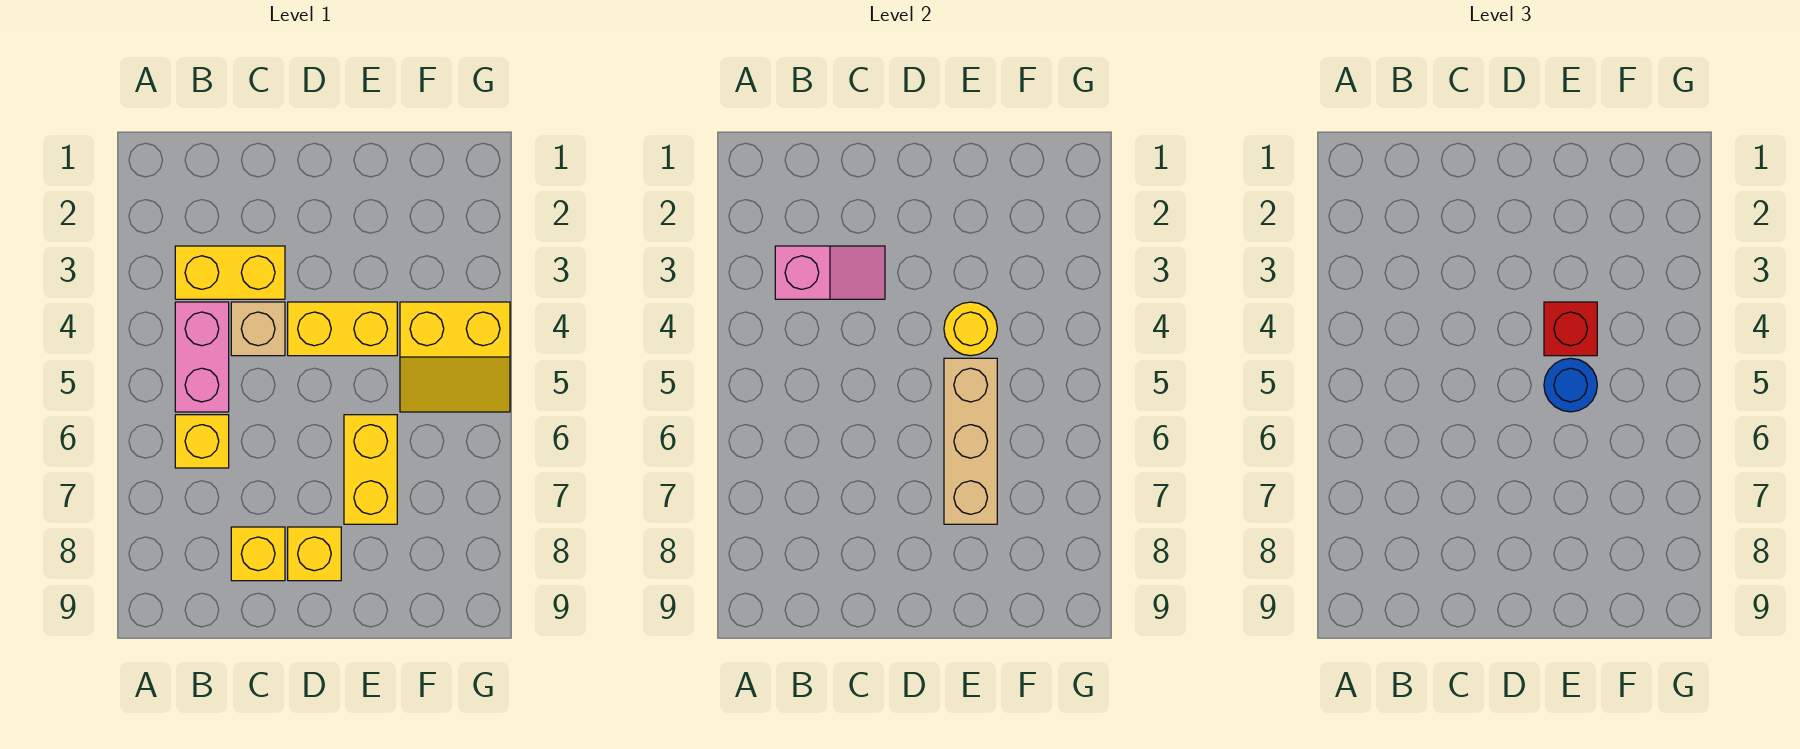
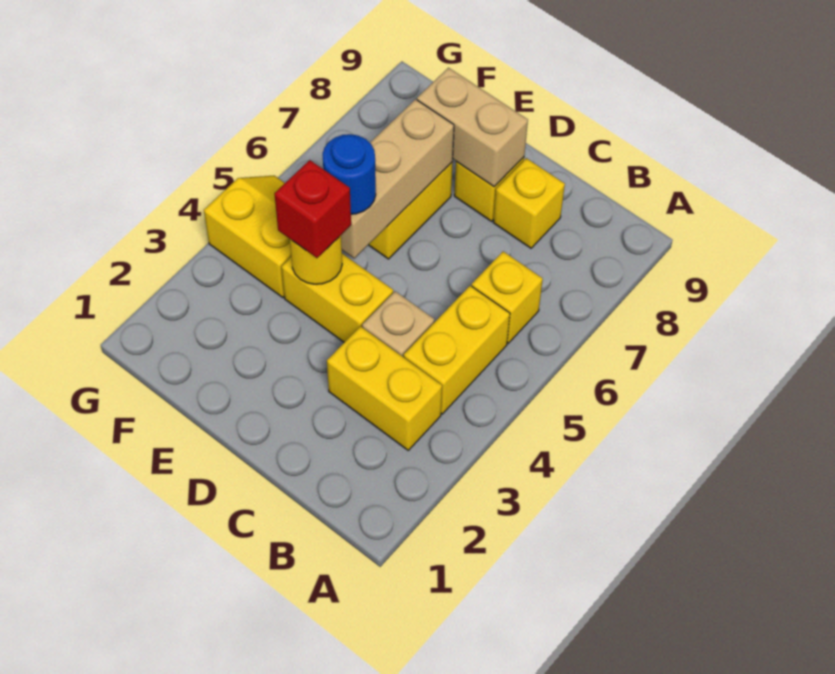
pink 1x2 slope [775,246,885,299] -> none
pink 1x2 brick [175,302,229,412] -> yellow 1x2 brick [404,286,510,414]
none -> tan 1x2 brick [417,68,528,187]

